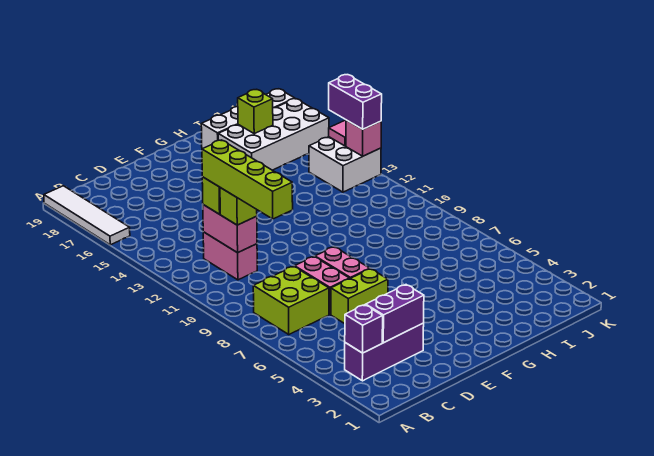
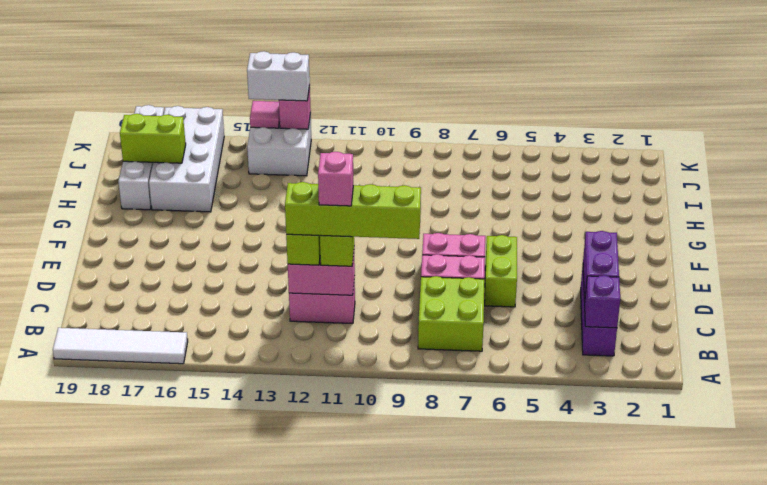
none -> pink 1x1 brick [318,152,353,206]
lime 1x1 brick [238,90,273,134] -> lime 1x2 brick [120,114,186,163]
purple 1x2 brick [329,75,382,129] -> white 1x2 brick [247,51,310,101]

